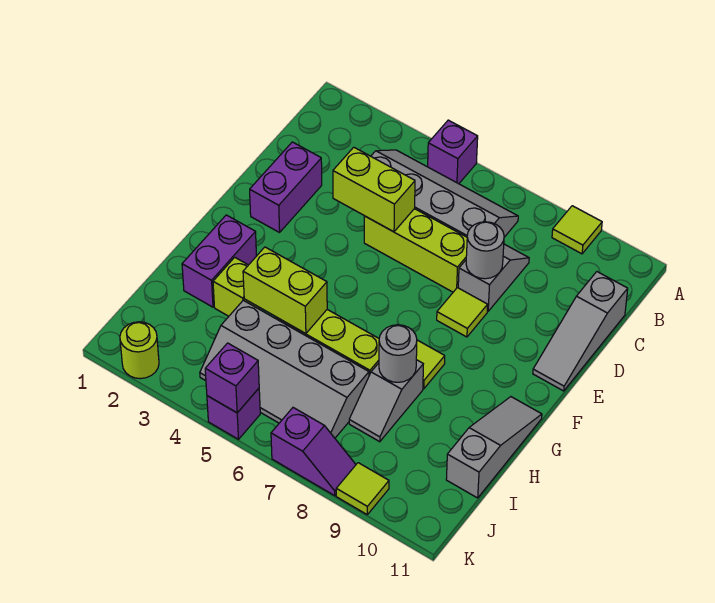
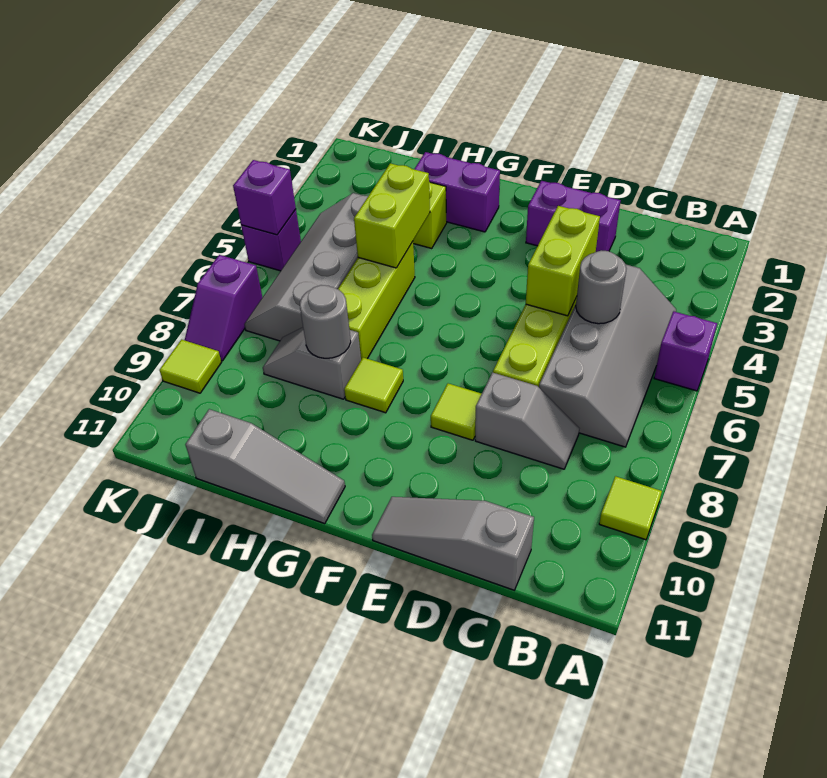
grey 1x1 round brick [466,222,504,279] -> grey 1x1 round brick moved to [576,250,627,324]
lime 1x1 round brick [120,322,159,379] -> none

